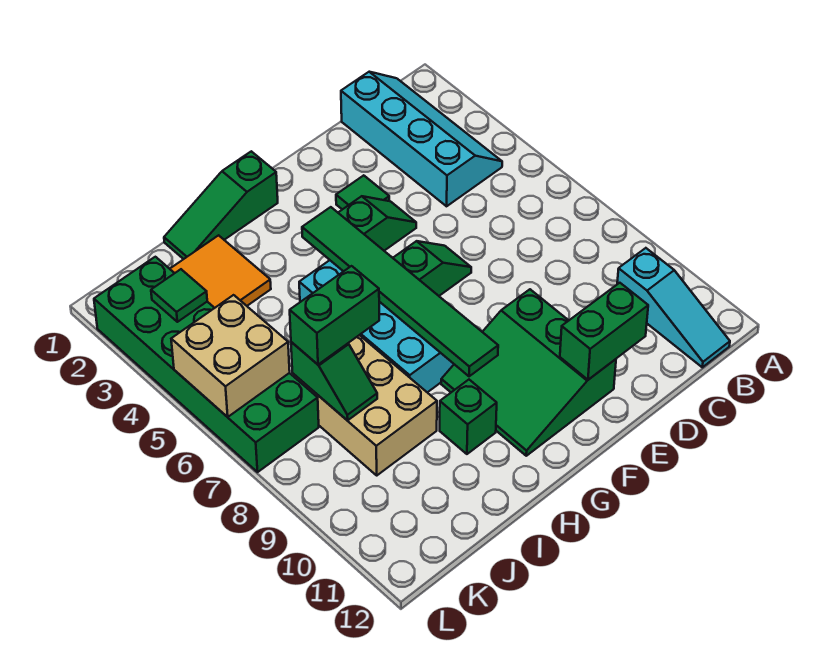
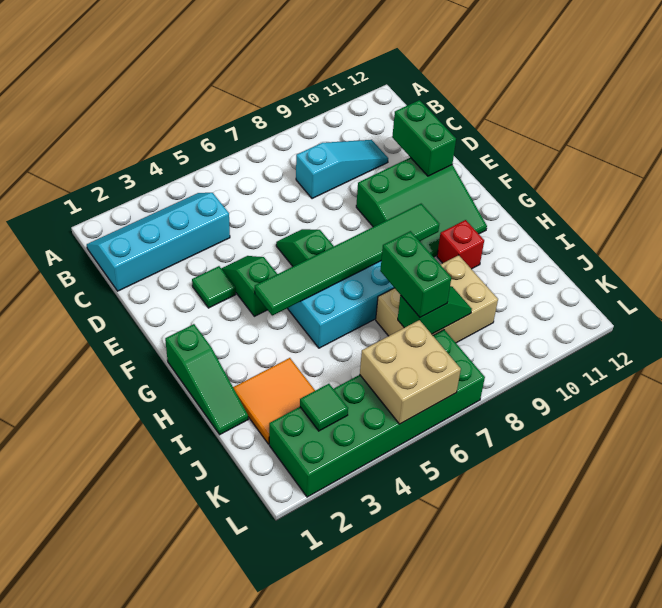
cyan 1x3 slope [617,248,730,367] -> cyan 1x3 slope moved to [296,140,388,199]
green 1x1 brick [440,380,497,454] -> red 1x1 brick [437,220,484,269]

